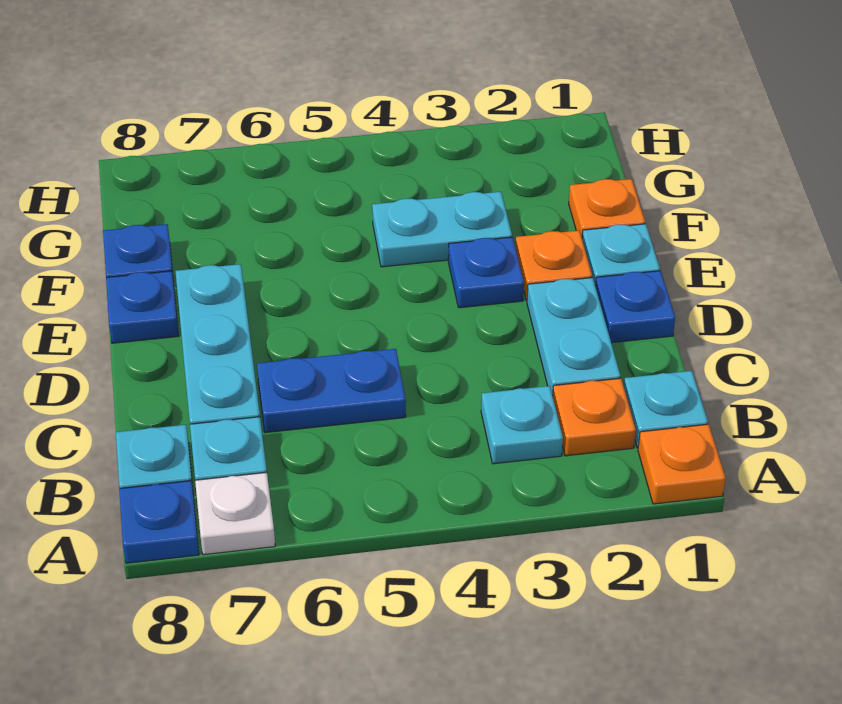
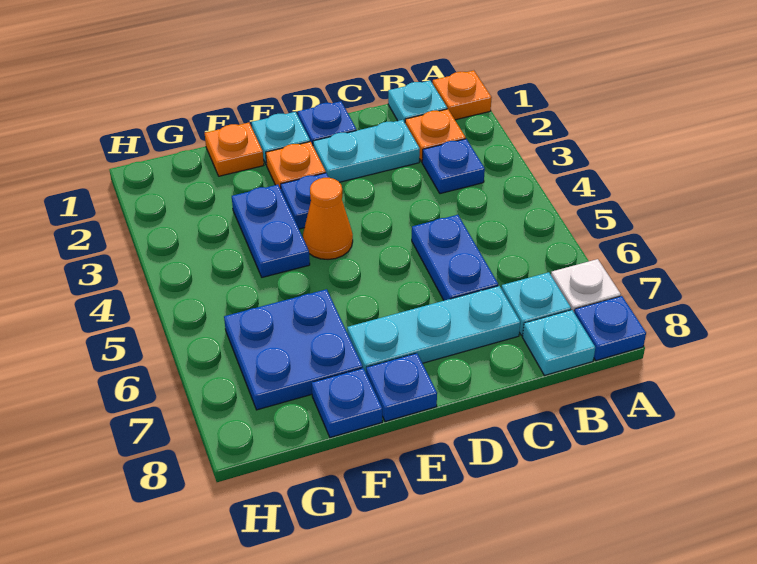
cyan 1x1 plate [481,386,563,464] -> blue 1x1 plate [422,139,485,194]
none -> orange 1x1 cone [303,178,353,260]
cyan 1x2 plate [372,192,512,267] -> blue 1x2 plate [232,185,310,277]
none -> blue 2x2 plate [224,289,363,410]

